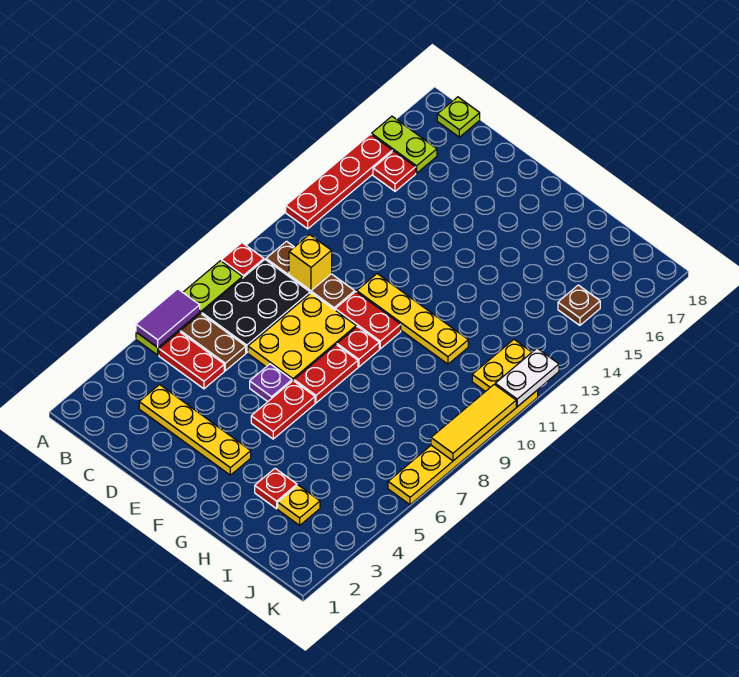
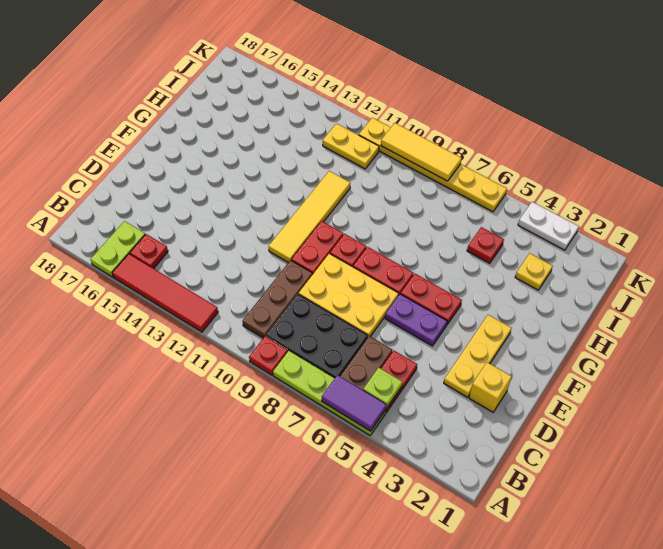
red 1x4 plate [286,134,392,229] -> red 1x4 tile [112,254,218,332]
lime 1x1 plate [437,97,480,137] -> lime 1x1 plate moved to [363,367,402,408]
yellow 1x4 plate [139,385,251,475] -> yellow 1x3 plate [444,315,511,397]
yellow 1x1 brick [289,235,332,291] -> yellow 1x1 brick moved to [469,362,512,412]
purple 1x1 plate [250,364,292,401] -> purple 1x2 plate [385,294,447,346]
yellow 1x4 plate [357,274,468,364] -> yellow 1x4 tile [269,171,350,263]
red 1x1 plate [255,469,297,509] -> red 1x1 plate moved to [467,227,504,263]
brown 1x1 plate [558,285,600,325] -> none
white 1x2 plate [495,348,559,407] -> white 1x2 plate moved to [518,202,579,250]

